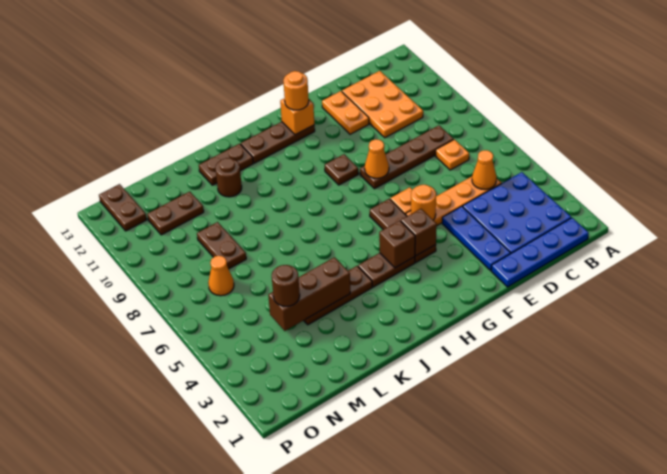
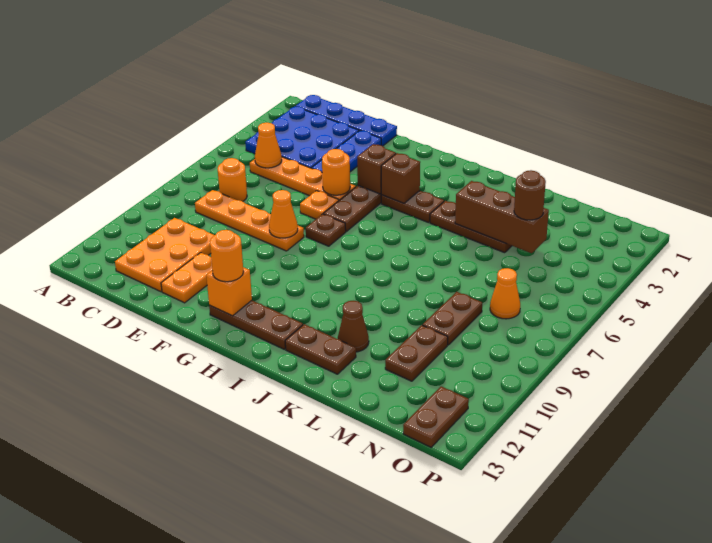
orange 1x1 plate [435,139,469,170] -> orange 1x1 round brick [217,158,247,201]
brown 1x4 plate [360,125,454,189] -> orange 1x4 plate [195,190,304,251]
brown 1x1 plate [325,154,358,185] -> brown 1x1 plate moved to [306,214,346,246]
brown 1x1 round brick [215,158,242,197] -> brown 1x1 cone [338,301,369,352]
brown 1x2 plate [147,192,204,235] -> brown 1x2 plate turned to [385,325,448,381]

